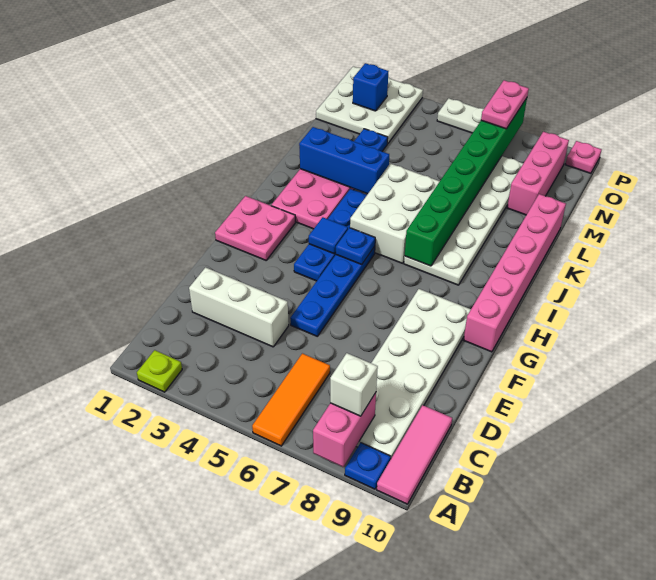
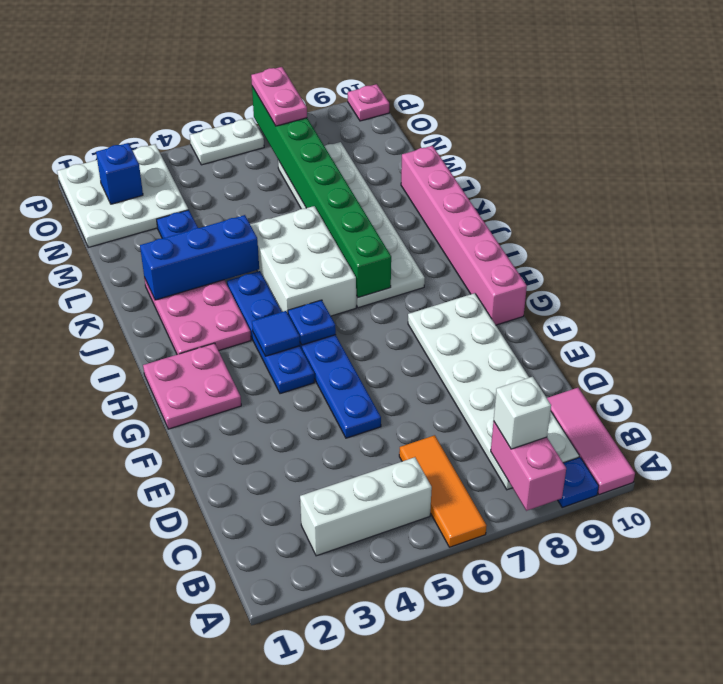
lime 1x1 plate [137,350,182,392] -> none
white 1x3 brick [189,267,289,347] -> white 1x3 brick moved to [300,457,432,556]
pink 1x3 brick [507,132,569,215] -> none

